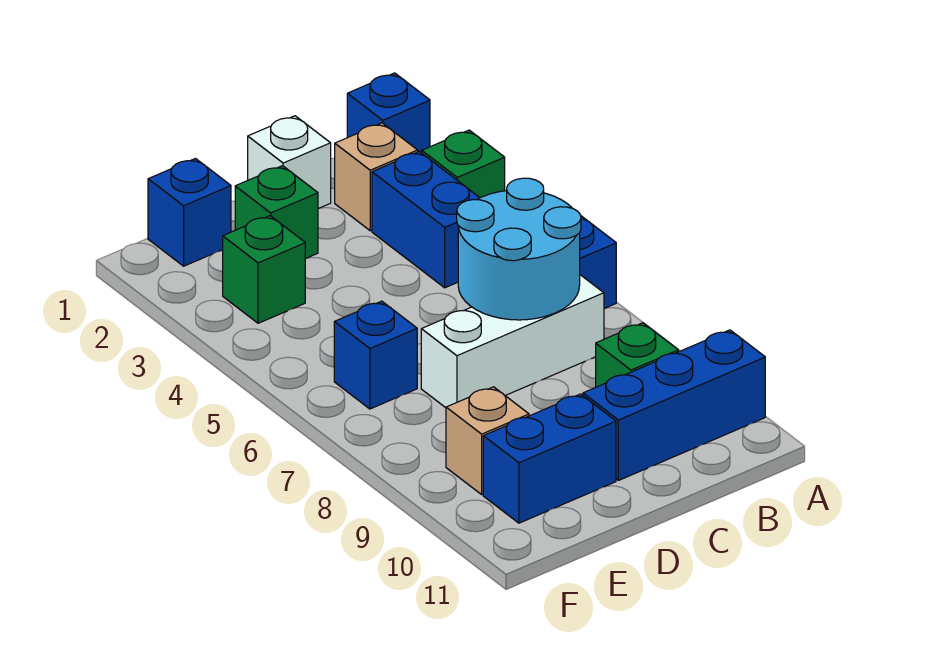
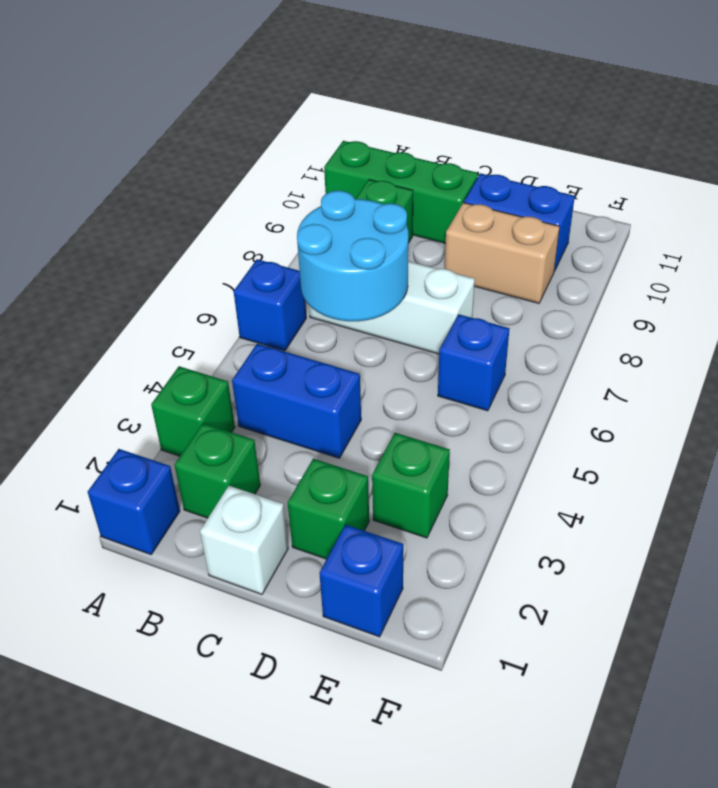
blue 1x3 brick [583,330,765,480] -> green 1x3 brick [324,141,478,244]
tan 1x1 brick [335,123,418,231] -> green 1x1 brick [175,423,260,518]
blue 1x2 brick [372,151,480,288] -> blue 1x2 brick turned to [232,344,361,458]
tan 1x1 brick [446,387,529,494] -> tan 1x2 brick [445,203,560,303]

